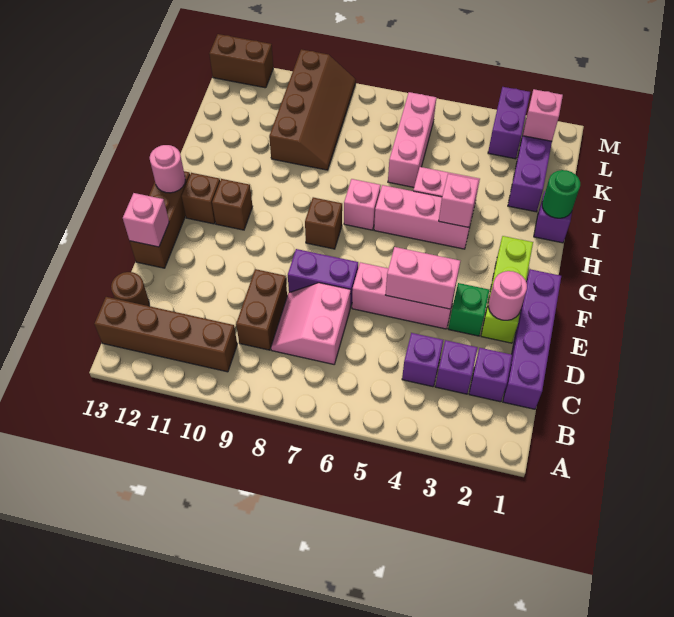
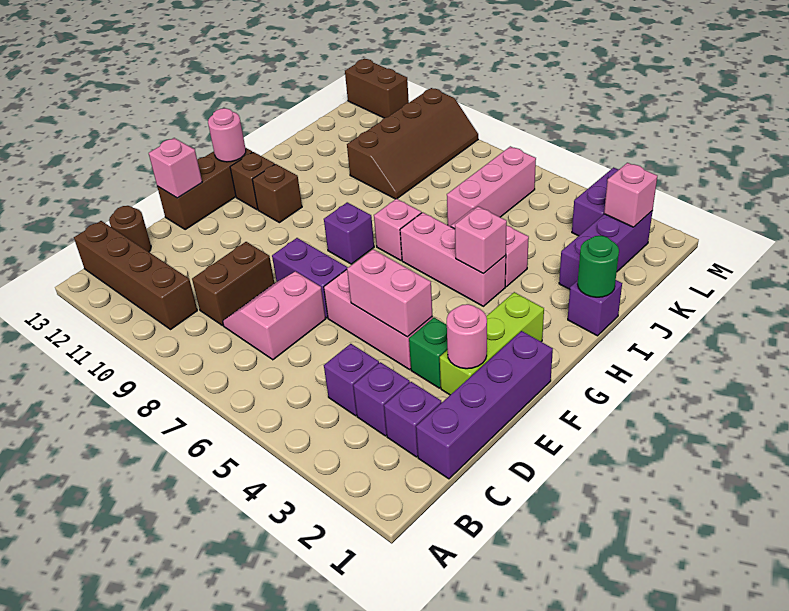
brown 1x1 brick [305,197,342,249] -> purple 1x1 brick [324,202,374,264]

